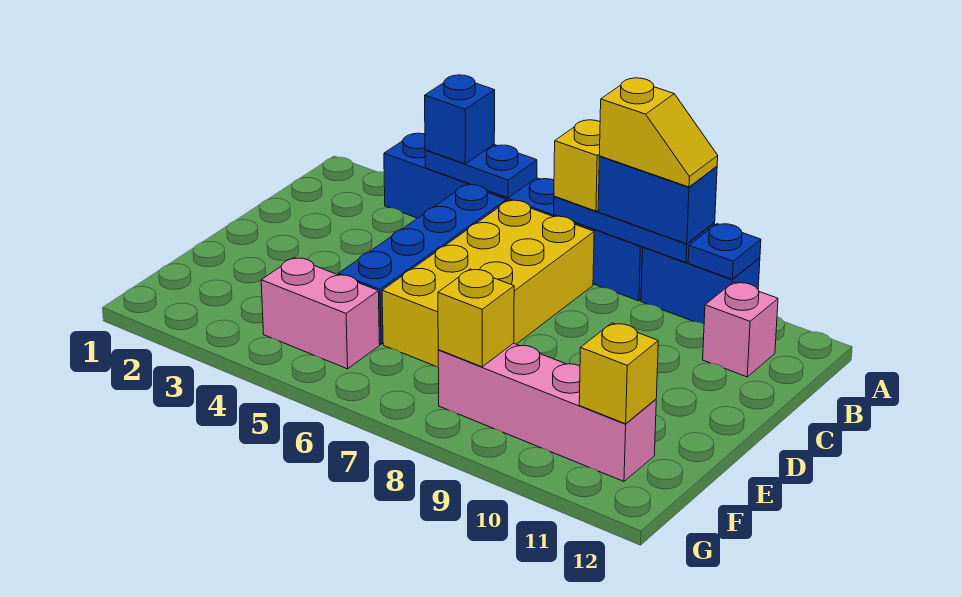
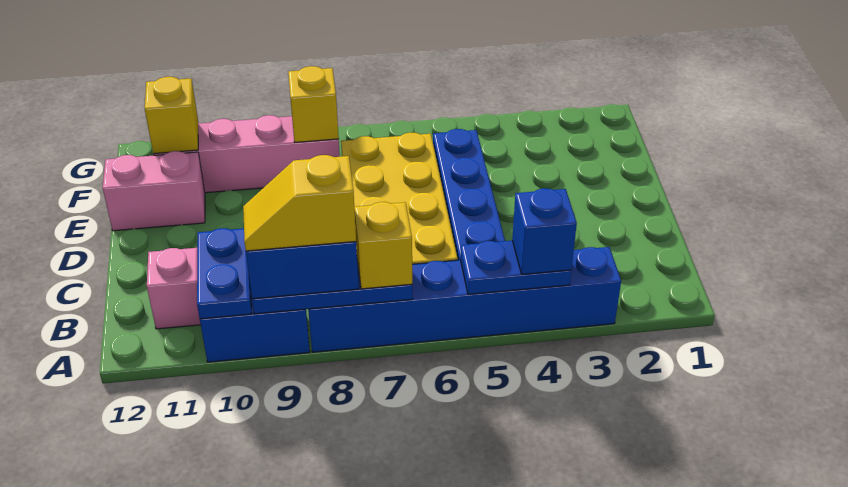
blue 1x1 plate [688,224,761,279] -> blue 1x2 plate [197,228,252,319]
pink 1x2 brick [261,258,380,369] -> pink 1x2 brick moved to [103,151,205,231]

